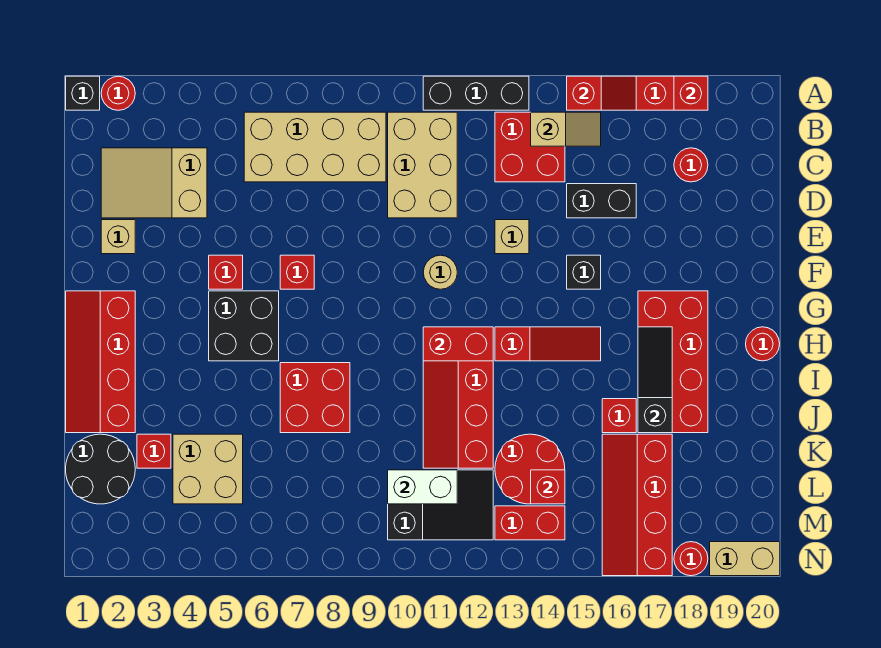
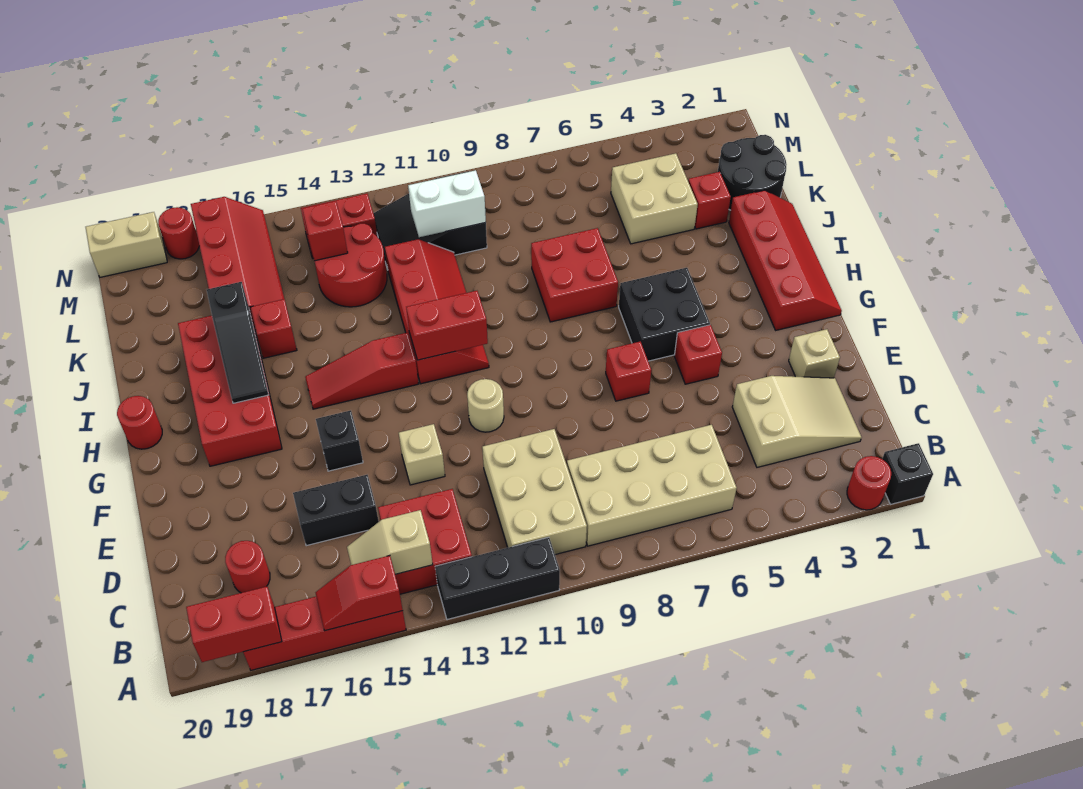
red 1x1 brick [674,76,708,110] -> red 1x2 brick [186,587,282,662]

